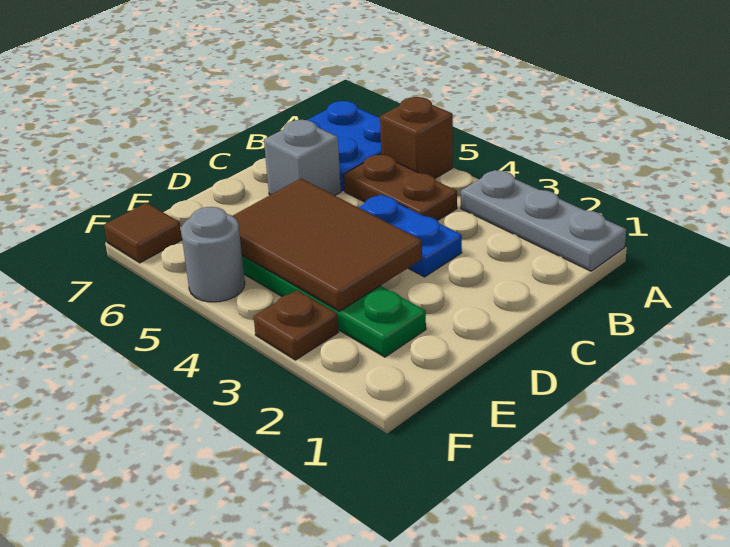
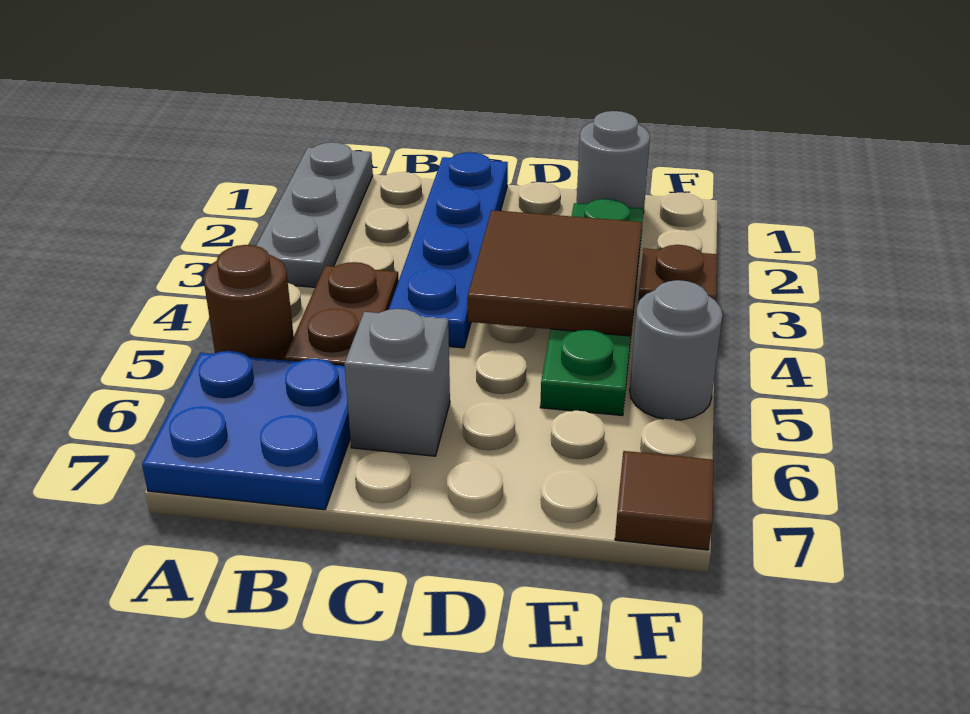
brown 1x1 brick [380,97,453,178] -> brown 1x1 round brick [203,245,294,360]
blue 1x2 plate [358,195,462,277] -> blue 1x4 plate [389,152,508,348]
brown 2x3 tile [233,179,422,311] -> brown 2x2 tile [468,210,642,336]
none -> grey 1x1 round brick [577,111,650,213]

